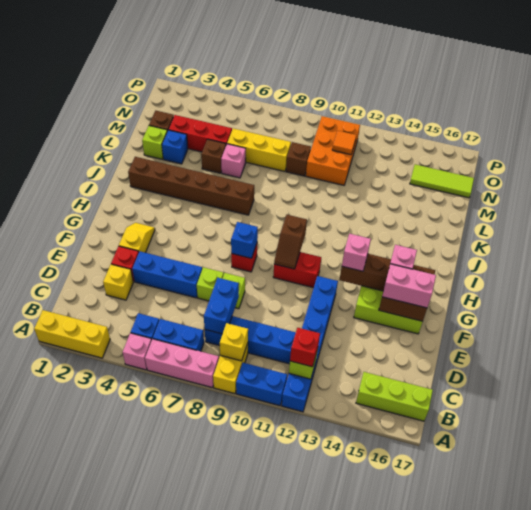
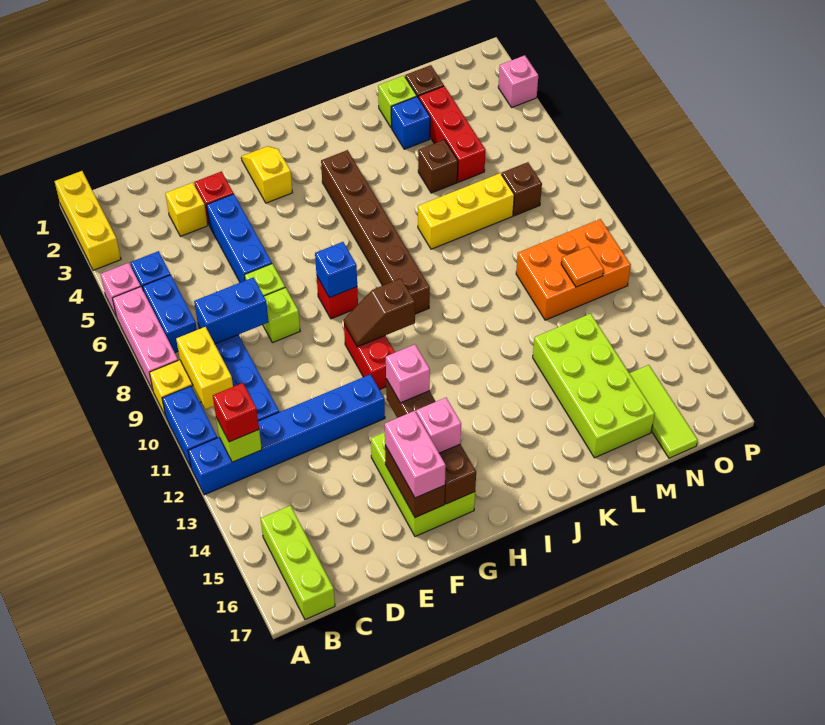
yellow 1x1 brick [220,323,248,361] -> yellow 1x2 brick [176,327,233,409]
yellow 1x2 slope [119,223,155,253] -> yellow 1x2 slope turned to [241,146,292,203]
brown 1x6 brick [128,157,254,215] -> brown 1x6 brick moved to [321,150,430,314]
pink 1x1 brick [221,144,246,178] -> pink 1x1 brick moved to [498,55,538,107]
none -> lime 2x4 brick [533,314,655,458]
yellow 1x3 brick [227,128,291,171] -> yellow 1x3 brick turned to [418,173,514,249]
brown 1x1 brick [286,142,311,176] -> brown 1x1 brick moved to [502,162,542,216]

